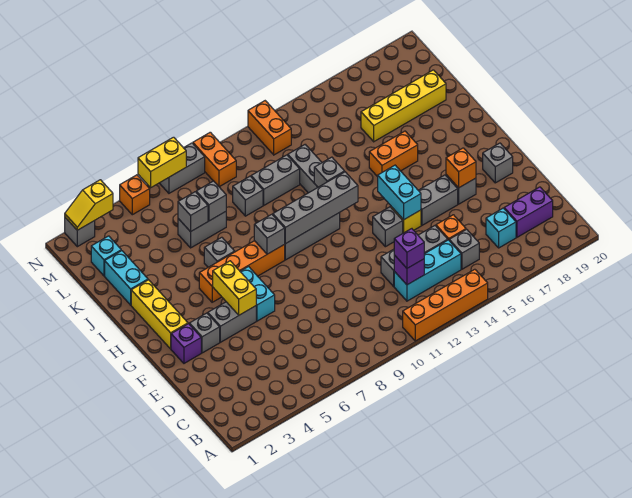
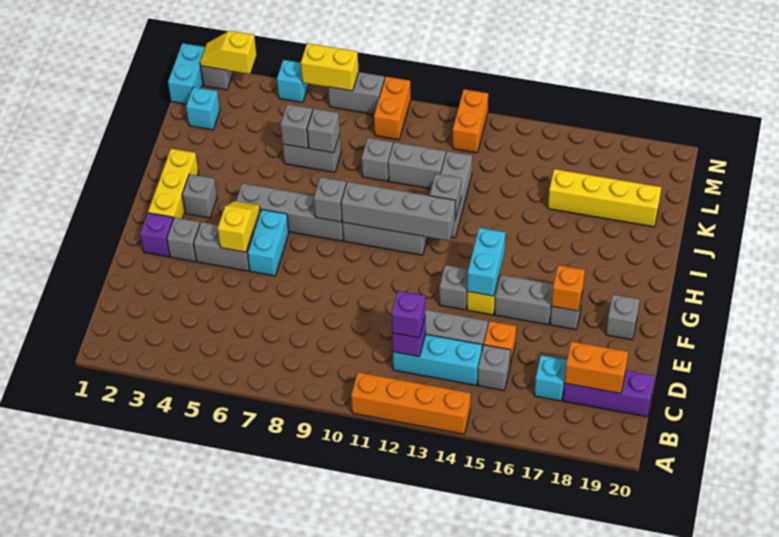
purple 1x2 brick [504,187,553,237] -> purple 1x3 brick [563,371,655,417]
yellow 1x2 brick [212,261,256,315] -> yellow 1x2 slope [217,201,260,252]
orange 1x4 brick [199,241,285,302] -> grey 1x4 brick [236,183,343,241]
grey 1x1 brick [204,237,235,267] -> grey 1x1 brick moved to [182,174,217,218]
orange 1x2 brick [369,131,418,177] -> orange 1x2 brick moved to [565,341,628,393]
cyan 1x2 brick [105,251,148,305] -> cyan 1x2 brick moved to [168,43,205,104]
orange 1x1 brick [120,175,150,215] -> cyan 1x1 brick [277,60,309,102]

